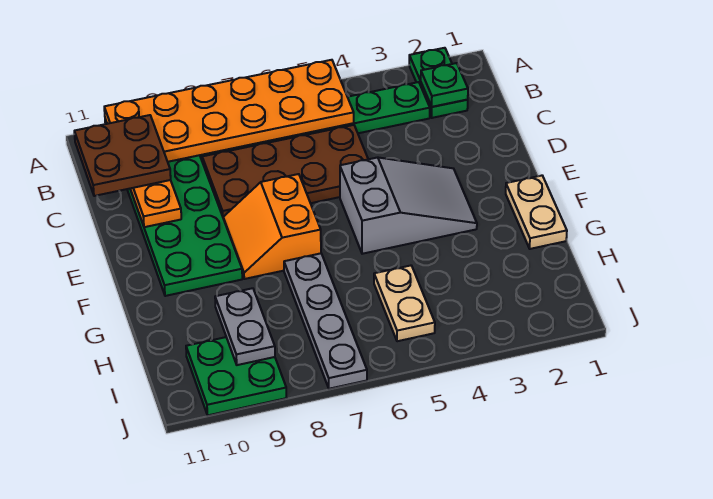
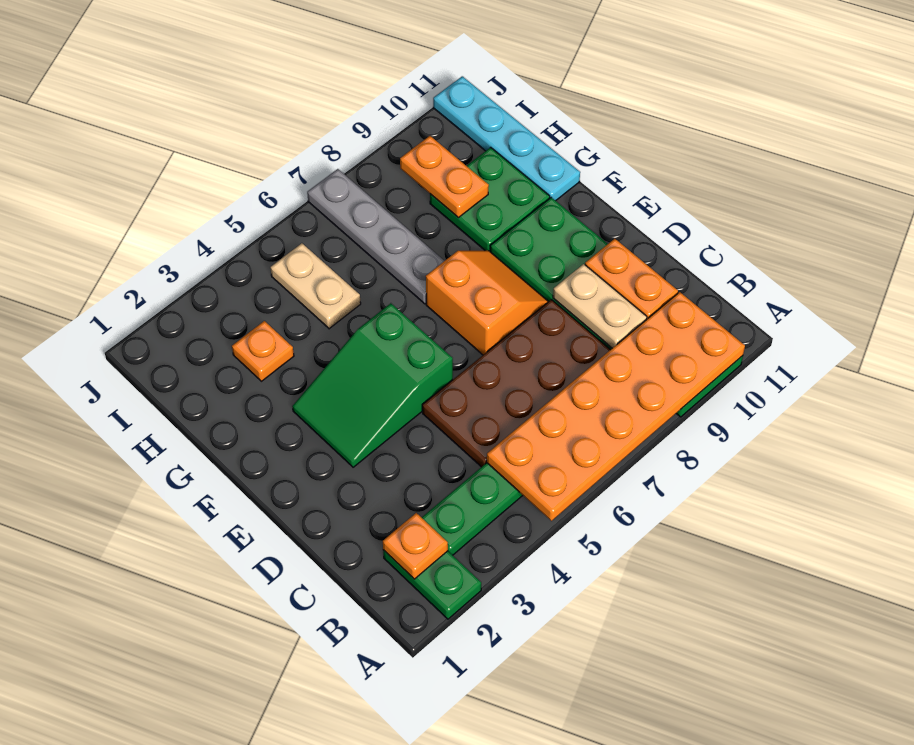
green 1x1 plate [421,63,468,107] -> orange 1x1 plate [383,513,448,579]
brown 2x2 plate [74,115,171,196] -> none
grey 2x3 slope [340,157,477,254] -> green 2x3 slope [292,303,453,467]
tan 1x2 plate [506,176,567,249] -> tan 1x2 plate moved to [553,264,647,348]
none -> cyan 1x4 plate [433,76,580,201]
none -> orange 1x1 plate [232,321,294,381]
grey 1x2 plate [215,288,275,365] -> orange 1x2 plate [400,136,489,218]
green 2x2 plate [186,337,286,415] -> green 2x2 plate moved to [430,147,550,251]

